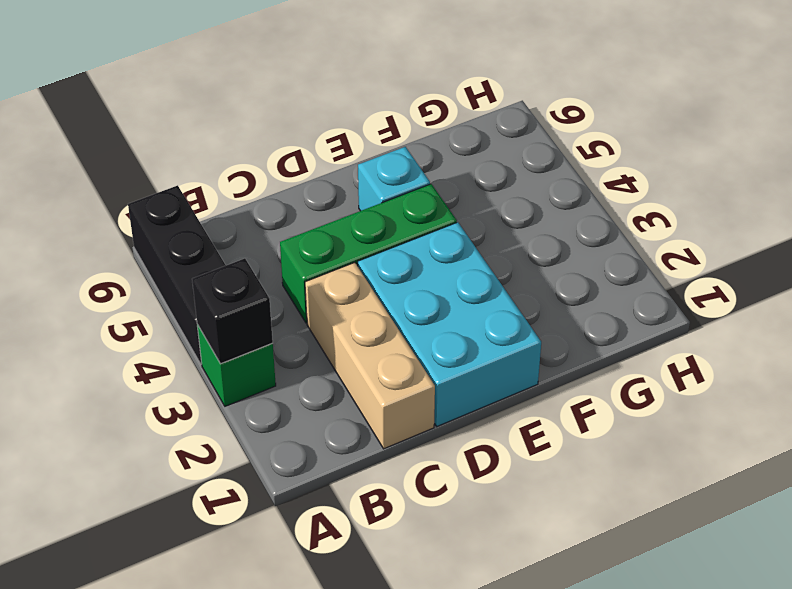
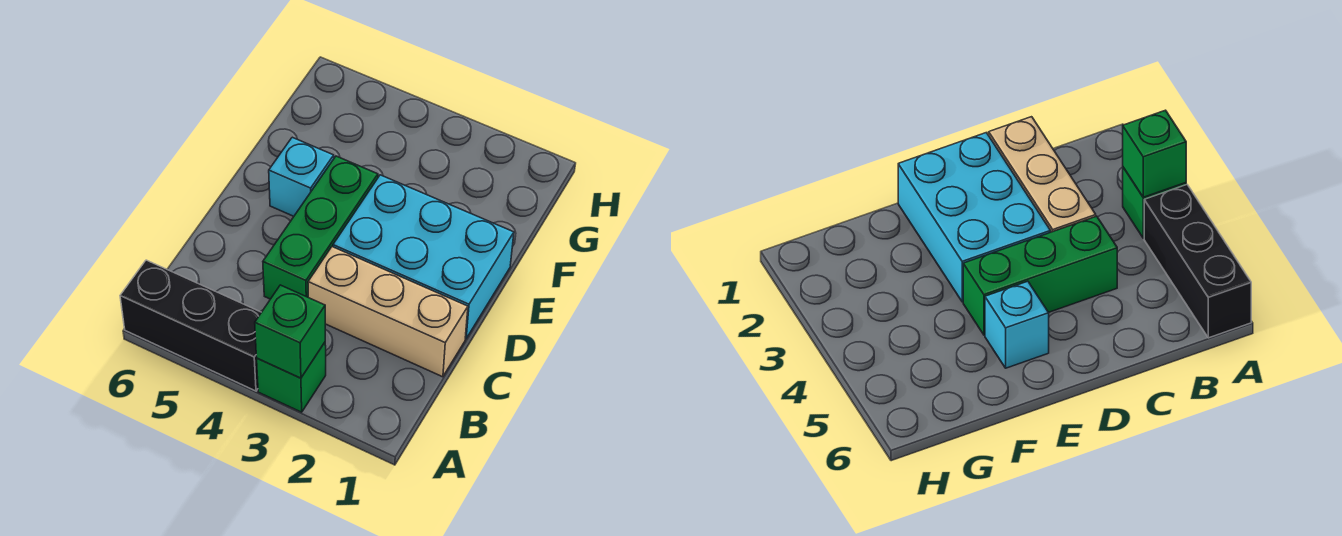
black 1x1 brick [192,258,273,364] -> green 1x1 brick [255,285,325,378]

